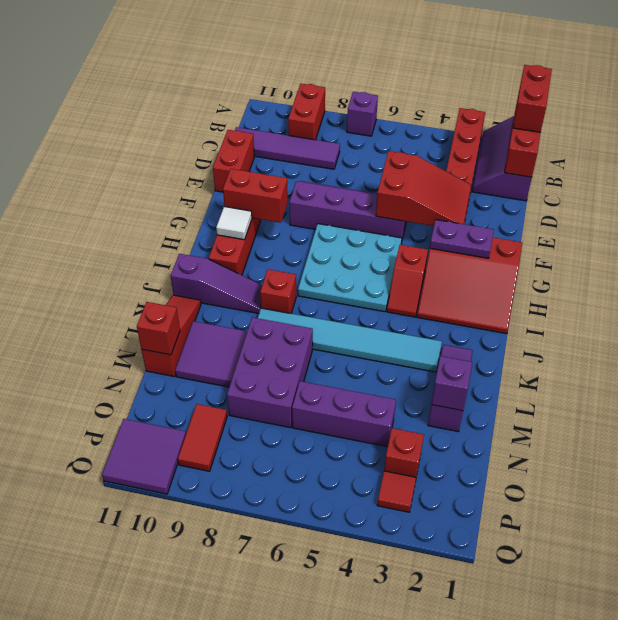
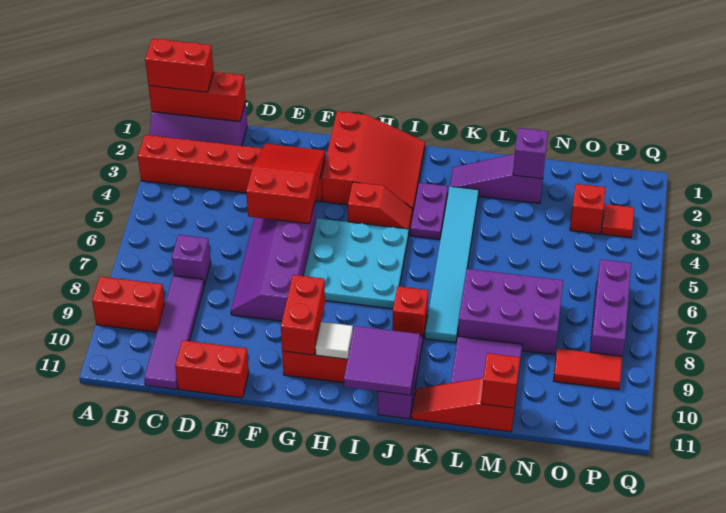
purple 1x1 brick [347,92,378,136] -> purple 1x1 brick moved to [172,235,211,285]
purple 1x2 plate [430,220,494,258] -> purple 1x2 plate moved to [410,183,448,239]
purple 1x3 brick [292,381,396,447] -> purple 1x3 brick moved to [590,259,631,356]
purple 2x2 tile [102,419,186,494] -> purple 2x2 tile moved to [344,326,420,395]

